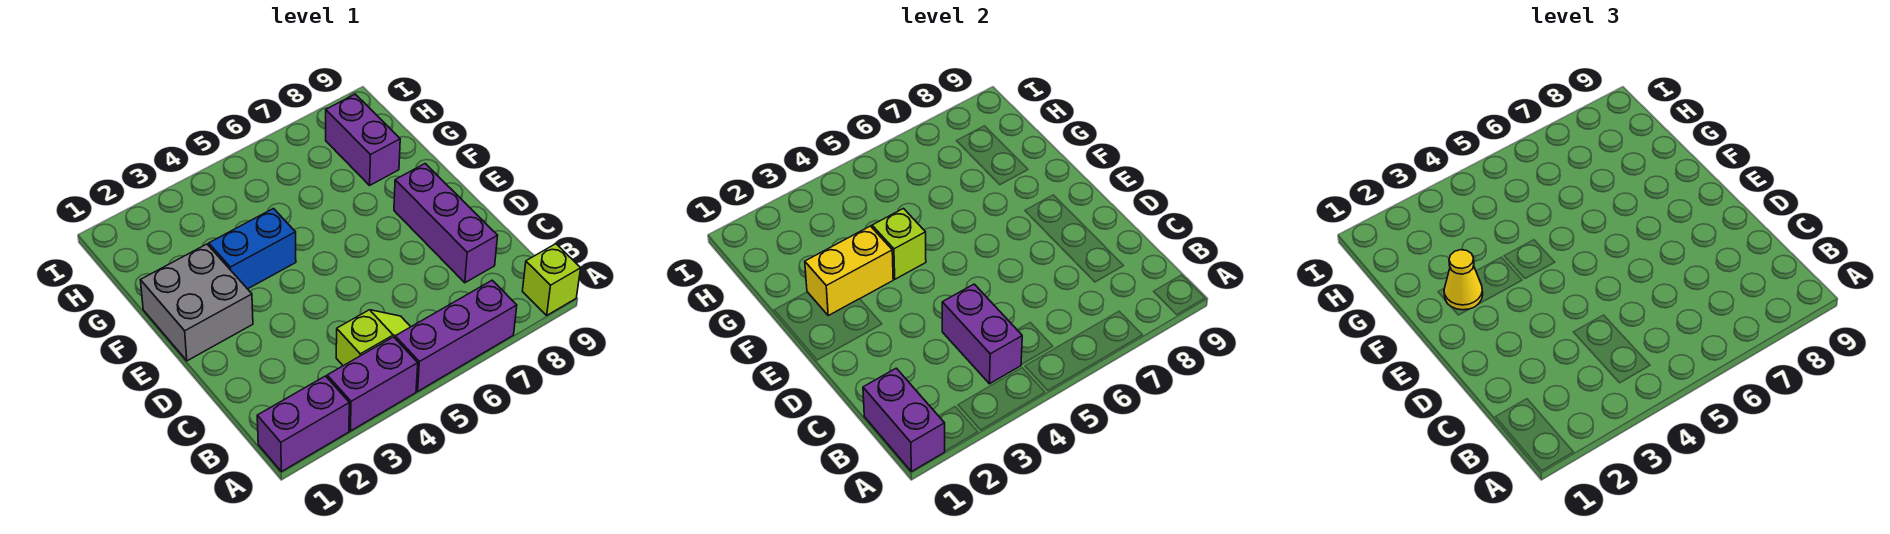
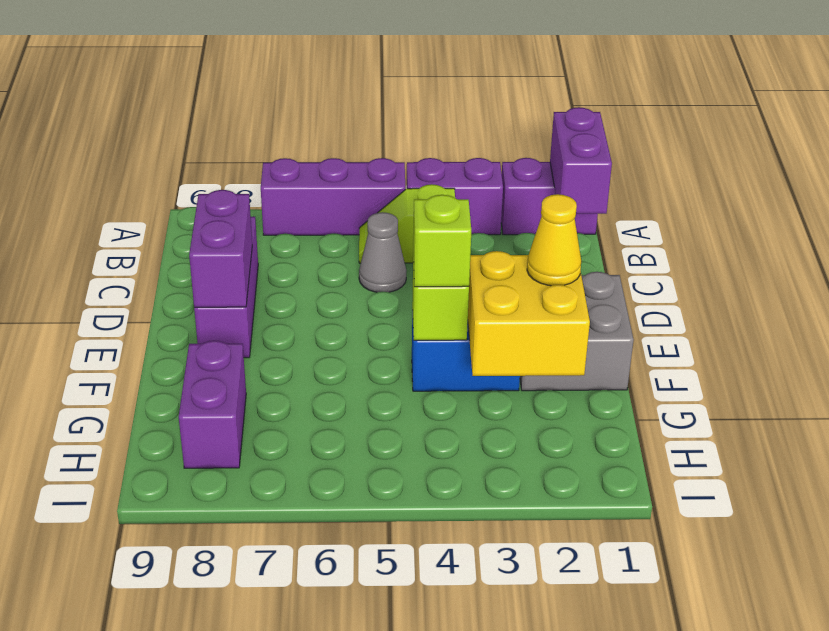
lime 1x1 brick [522,244,581,315] -> lime 1x1 brick moved to [413,195,471,287]
purple 1x2 brick [942,284,1022,384] -> purple 1x2 brick moved to [189,190,252,307]
none -> grey 1x1 cone [359,212,406,292]
yellow 1x2 brick [805,226,894,315] -> yellow 2x2 brick [468,251,590,376]

